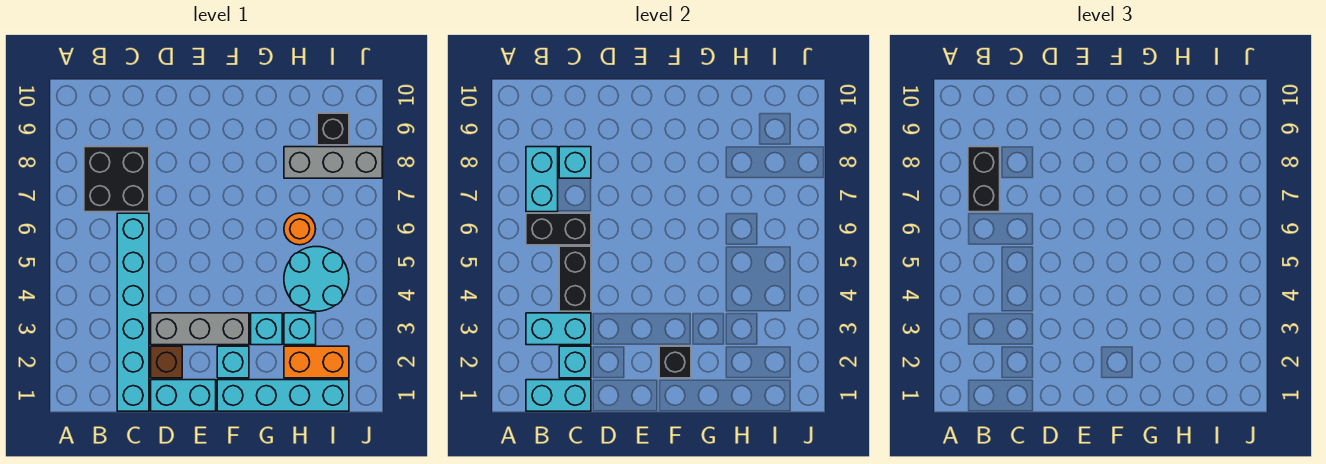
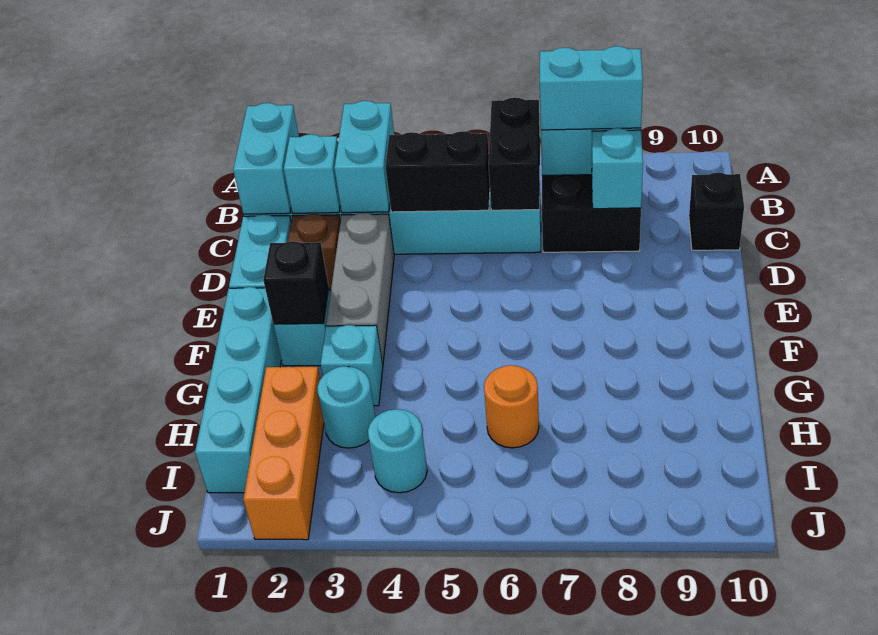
black 1x2 brick [968,147,1000,212] -> cyan 1x2 brick [540,46,643,130]
orange 1x2 brick [284,346,349,378] -> orange 1x3 brick [243,367,324,540]
cyan 1x1 brick [284,313,316,345] -> cyan 1x1 round brick [317,366,375,448]
cyan 2x2 round brick [284,246,349,311] -> cyan 1x1 round brick [368,409,427,493]
grey 1x3 brick [284,147,382,178] -> none
black 1x1 brick [317,113,349,145] -> black 1x1 brick moved to [689,173,744,250]

